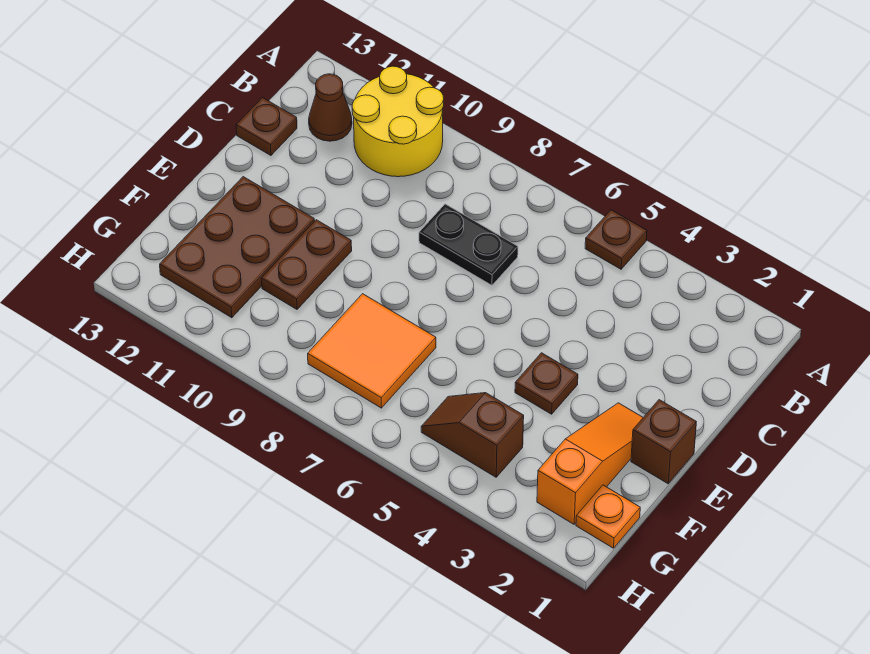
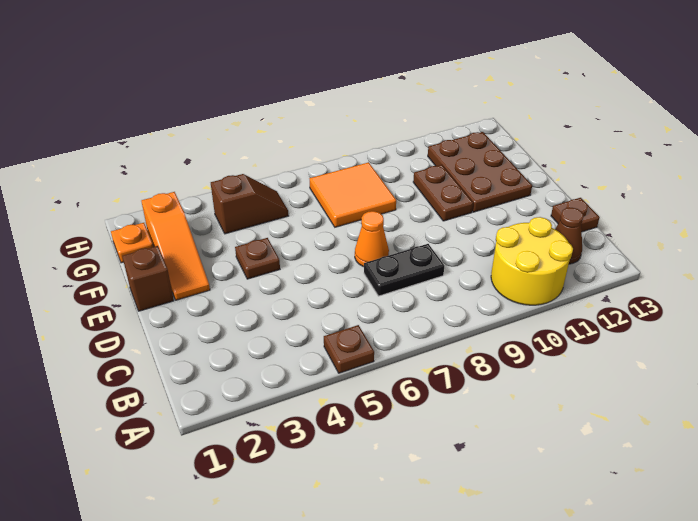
none -> orange 1x1 cone [355,211,389,267]

